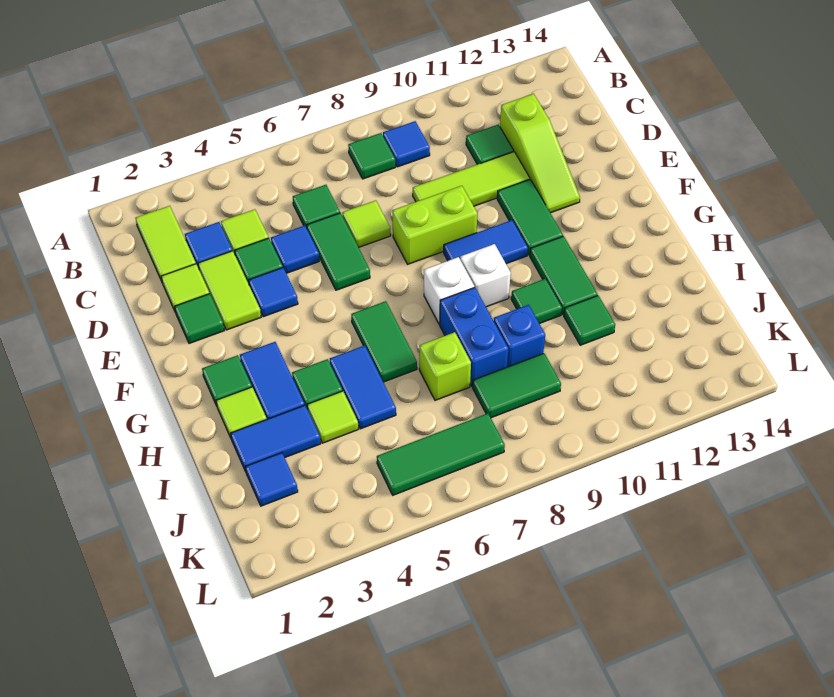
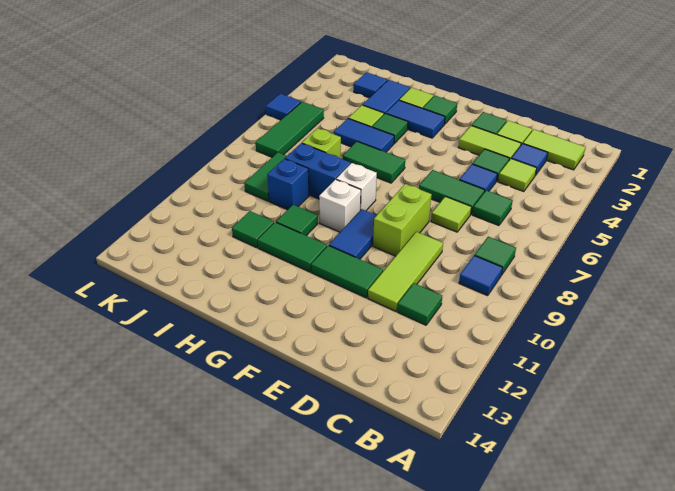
lime 1x3 slope [500,94,580,213] -> none
blue 1x1 tile [249,268,298,317] -> blue 1x1 tile moved to [266,94,301,120]

